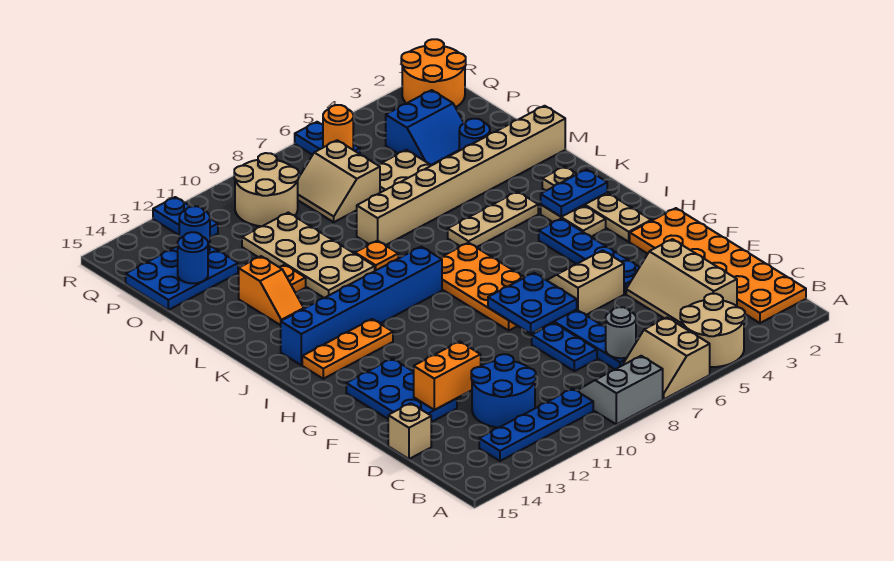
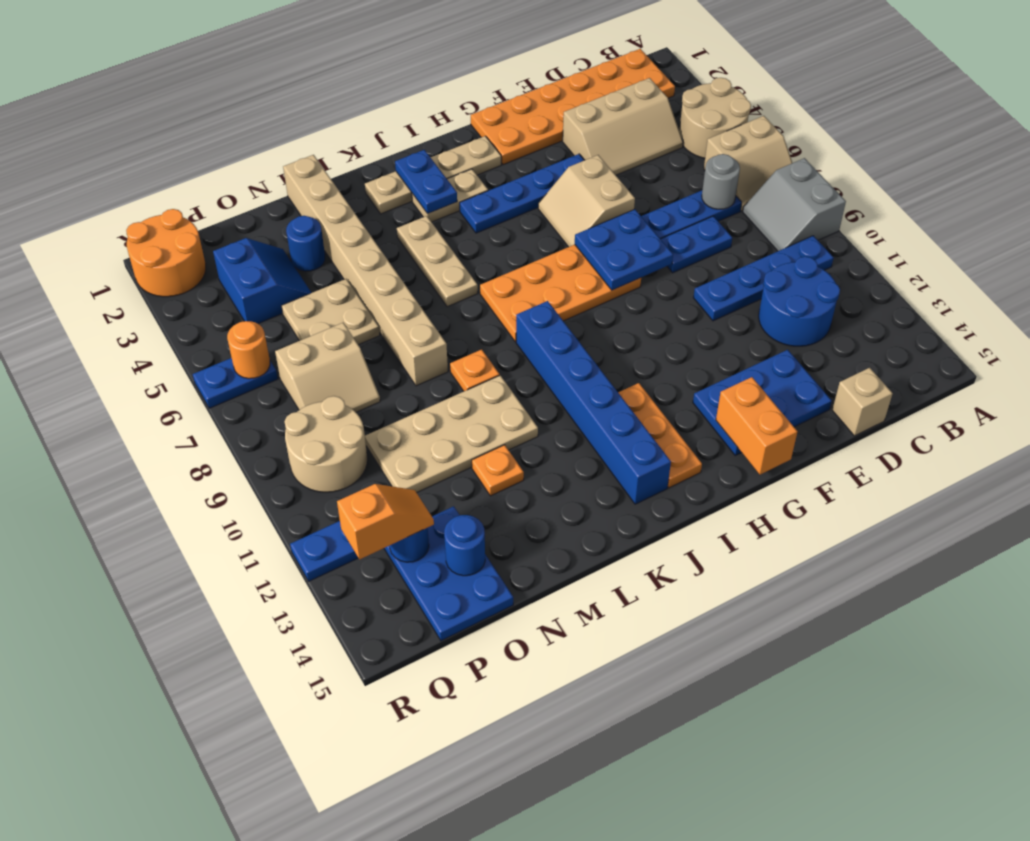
blue 1x4 plate [479,389,593,461] -> blue 1x4 plate turned to [693,236,833,321]
orange 1x2 brick [414,341,481,410] -> orange 1x2 brick moved to [716,377,797,475]
orange 1x2 slope [239,256,304,325] -> orange 1x2 slope moved to [337,484,434,559]

